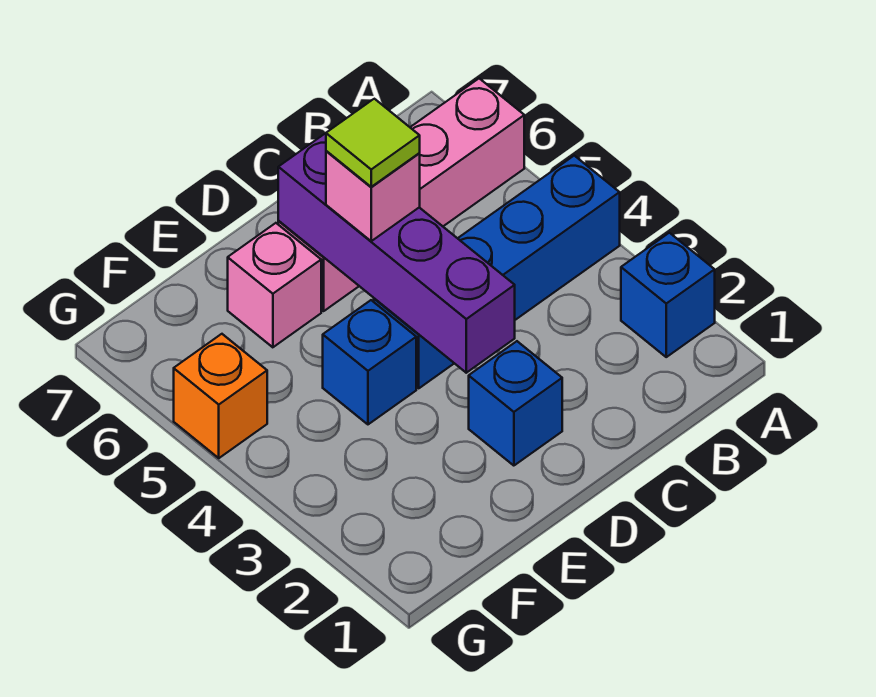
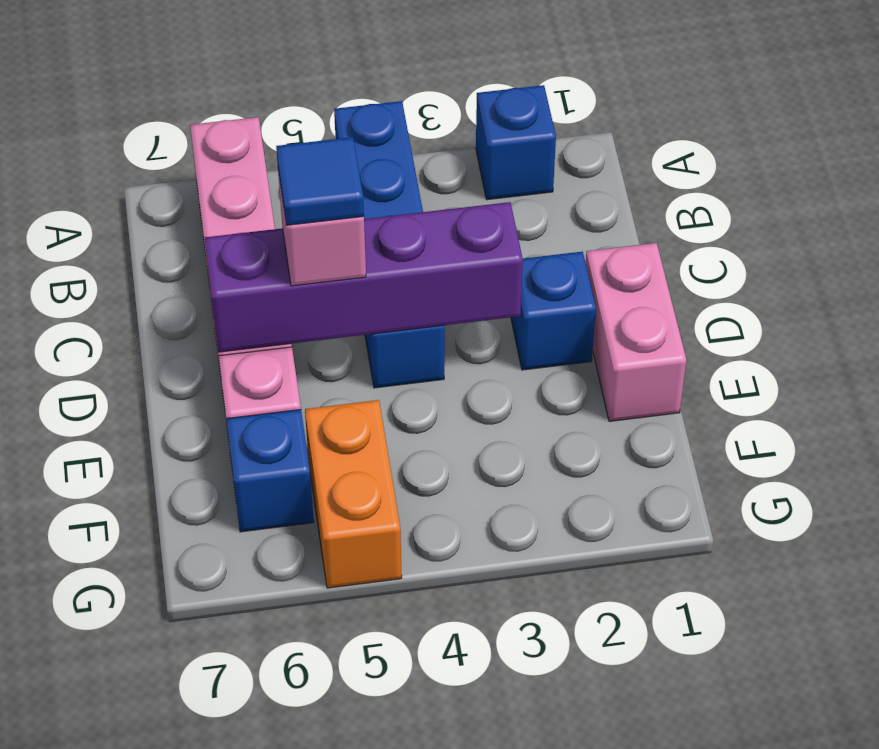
none -> pink 1x2 brick [586,243,686,421]
lime 1x1 tile [326,99,420,187] -> blue 1x1 tile [276,137,364,225]
blue 1x1 brick [323,300,416,424] -> blue 1x1 brick moved to [227,410,314,532]
orange 1x1 brick [174,334,267,458] -> orange 1x2 brick [305,400,402,588]

